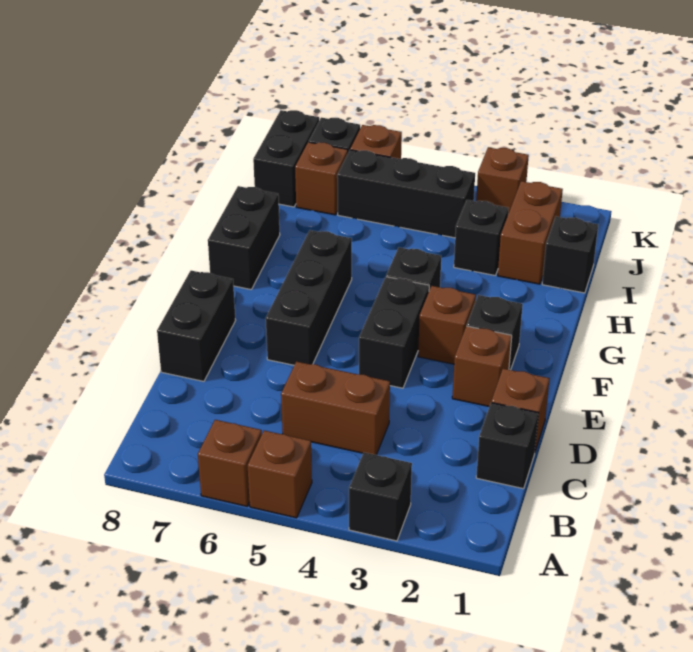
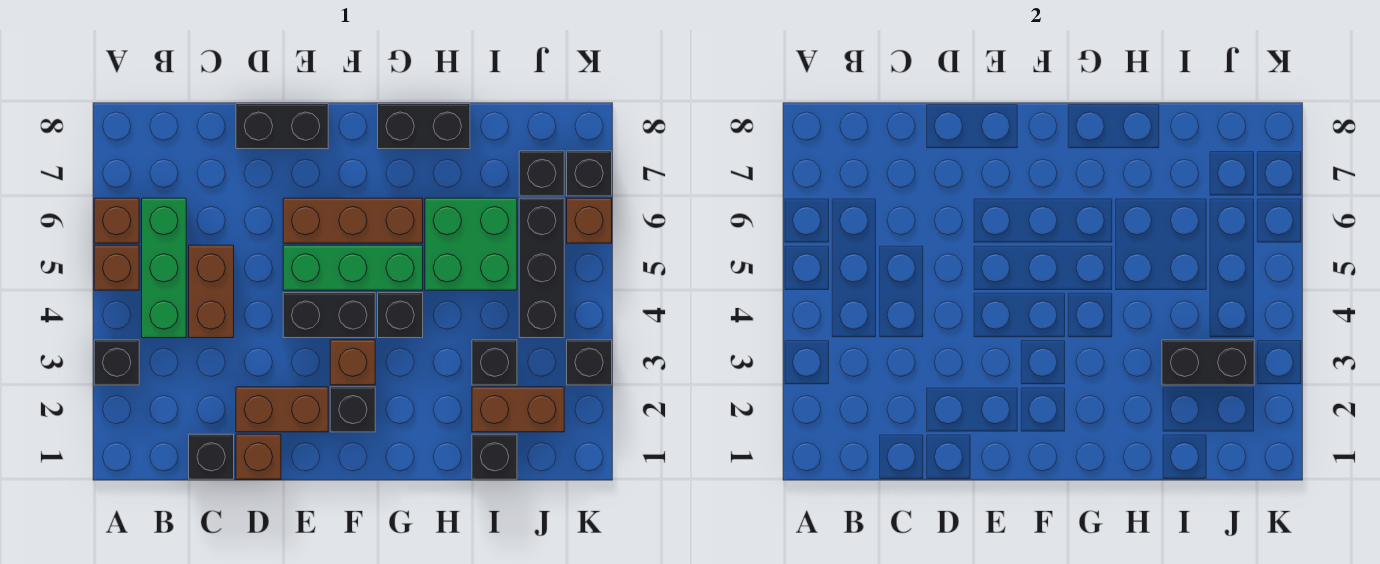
none -> green 1x3 brick [142,198,186,338]
brown 1x1 brick [452,326,512,407] -> brown 1x2 brick [236,387,328,432]
none -> green 1x3 brick [283,245,423,290]
black 1x3 brick [266,230,352,365] -> brown 1x3 brick [283,198,423,243]
none -> green 2x2 brick [425,198,517,290]
brown 1x1 brick [295,142,348,215] -> black 1x1 brick [519,151,564,196]
black 1x2 brick [253,110,319,207] -> black 1x2 brick moved to [1162,340,1254,385]
brown 1x1 brick [476,147,529,214] -> black 1x1 brick [567,340,612,385]

